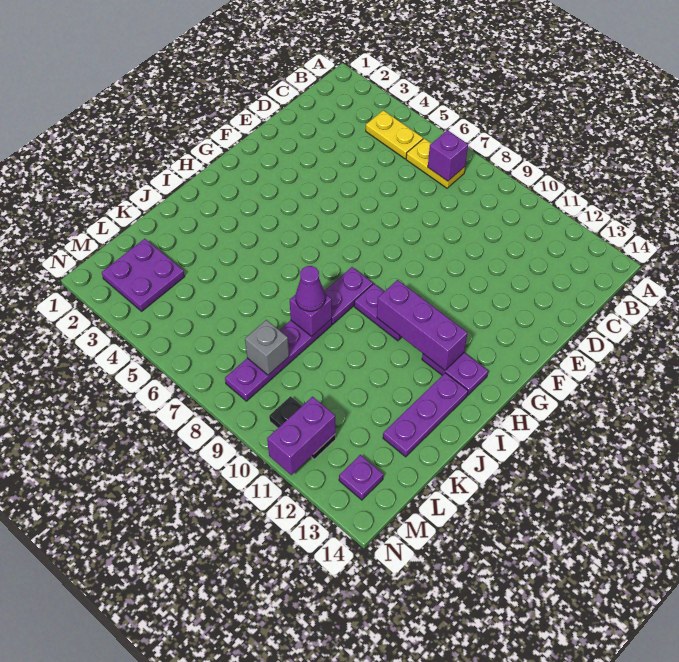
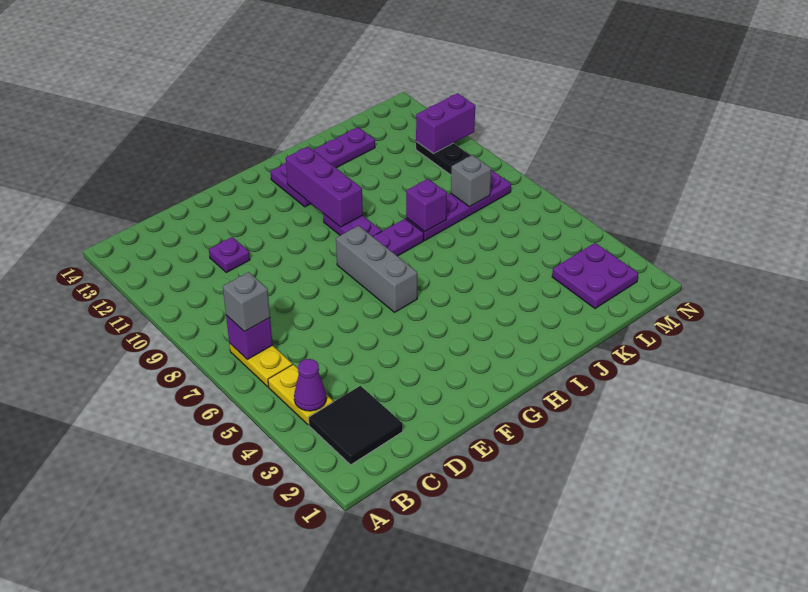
none -> black 2x2 tile [309,386,403,465]
none -> grey 1x1 brick [223,272,270,332]
none -> grey 1x3 brick [336,226,417,312]
purple 1x1 cone [296,266,325,311] -> purple 1x1 cone moved to [294,359,327,411]
purple 1x1 plate [339,455,383,500] -> purple 1x1 plate moved to [209,237,250,273]

